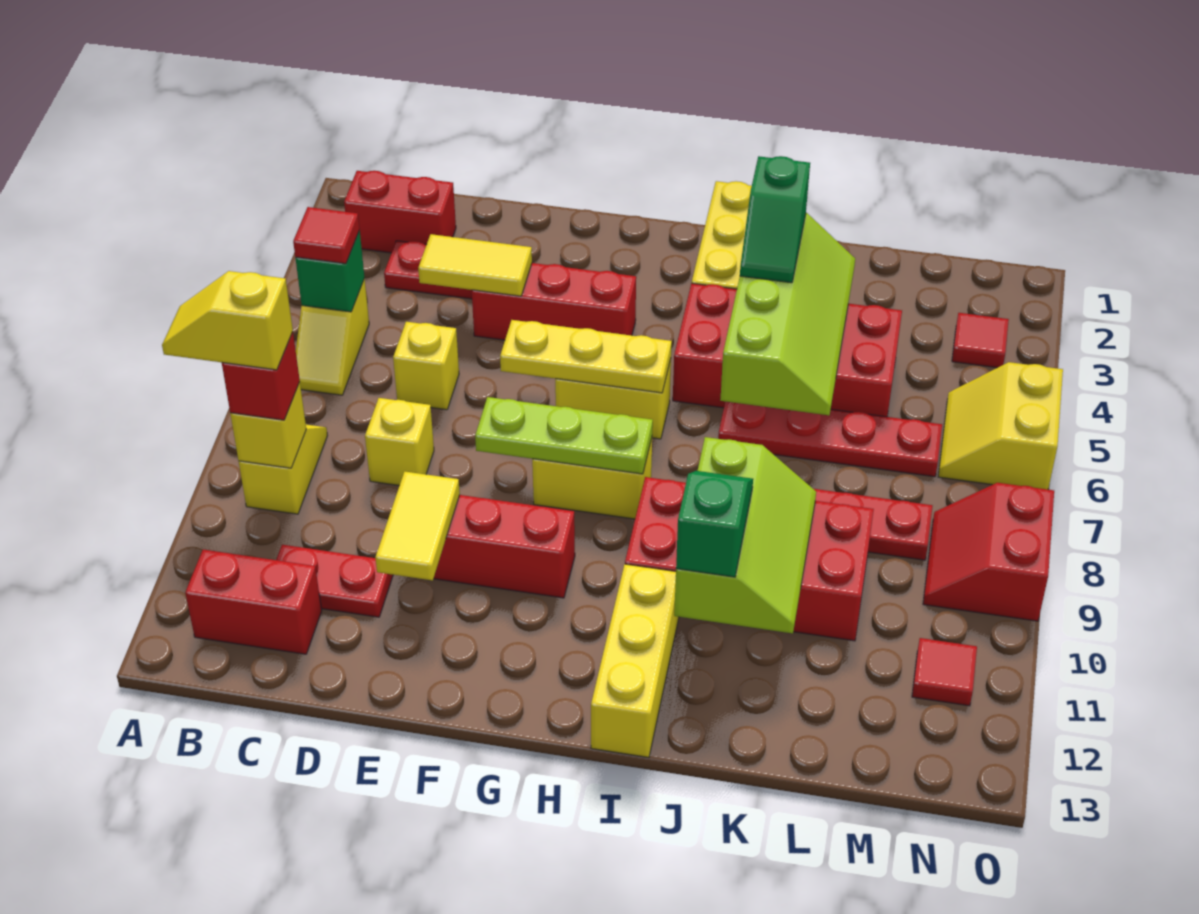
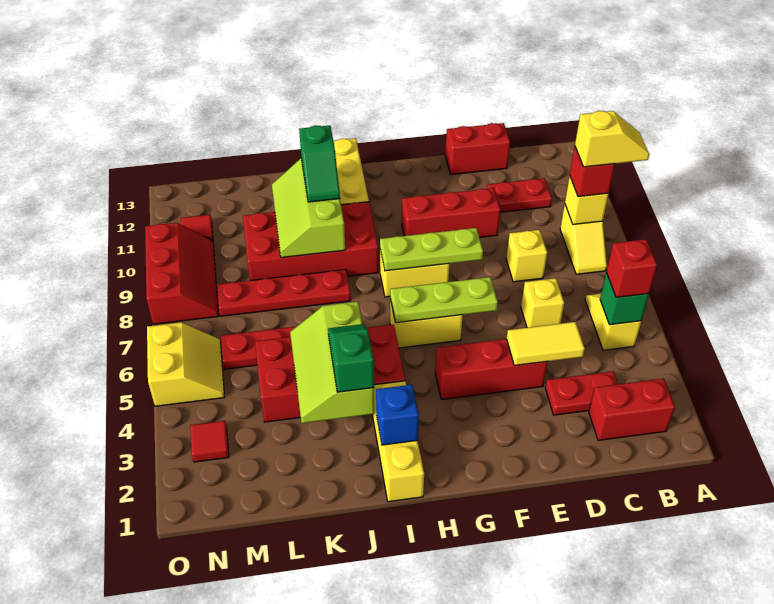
red 1x1 tile [293,207,360,264] -> red 1x1 brick [606,239,657,297]
red 1x2 brick [185,549,322,654] -> red 1x2 brick moved to [445,123,510,174]
yellow 1x2 tile [375,471,460,580] -> none
yellow 1x3 plate [500,320,672,393] -> lime 1x3 plate [390,277,498,323]
none -> blue 1x1 brick [376,385,419,445]
lime 2x4 slope [720,213,855,415] -> lime 2x3 slope [290,302,374,423]
red 2x2 slope [923,483,1054,621] -> red 2x3 slope [145,223,219,324]

